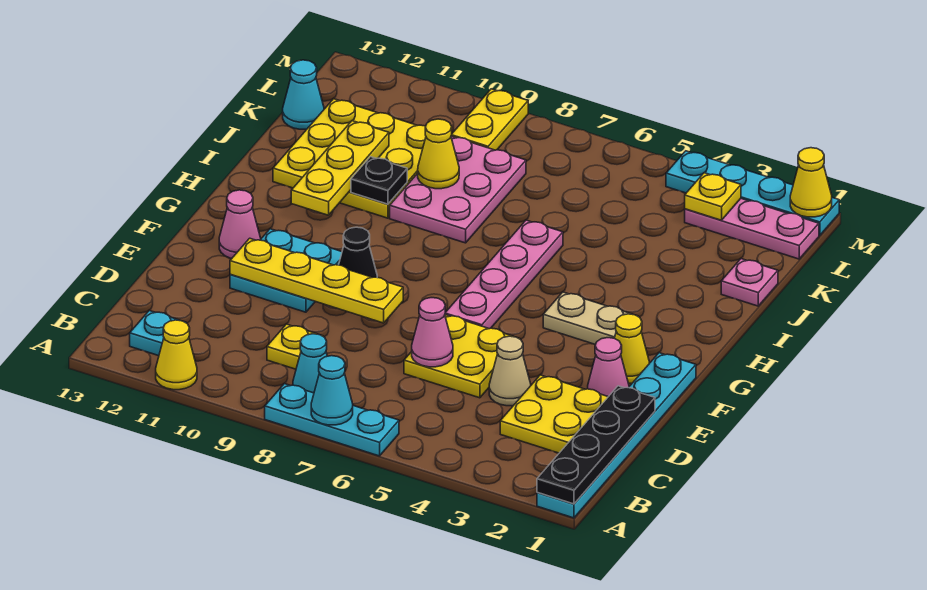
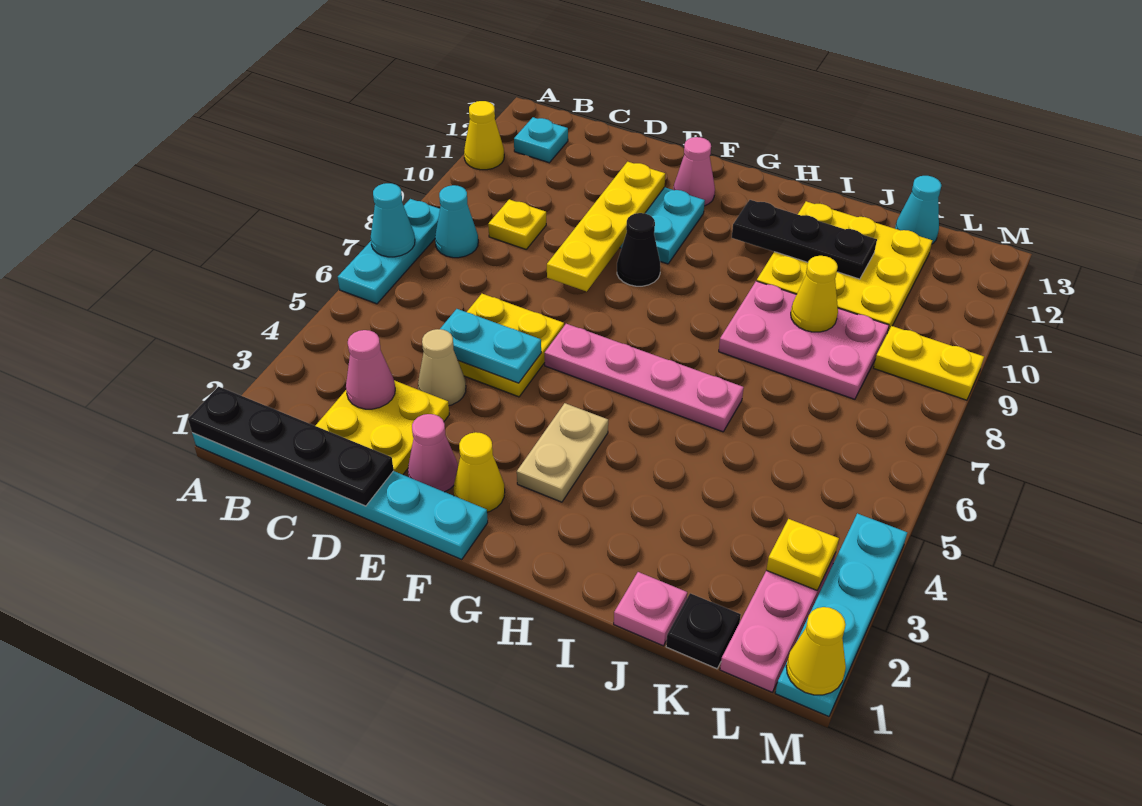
none -> cyan 1x2 plate [440,309,541,383]
pink 1x1 cone [412,298,453,367] -> pink 1x1 cone moved to [346,330,395,409]
yellow 1x3 plate [291,121,389,215] -> black 1x3 plate [732,200,877,279]
black 1x1 plate [351,157,407,204] -> black 1x1 plate moved to [666,593,741,669]

